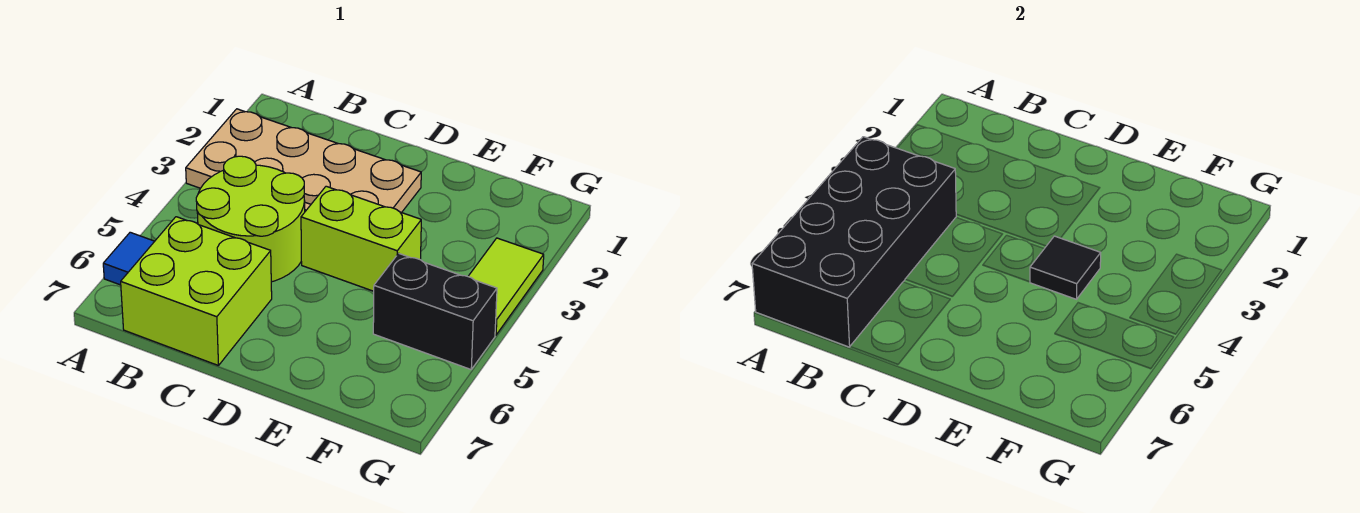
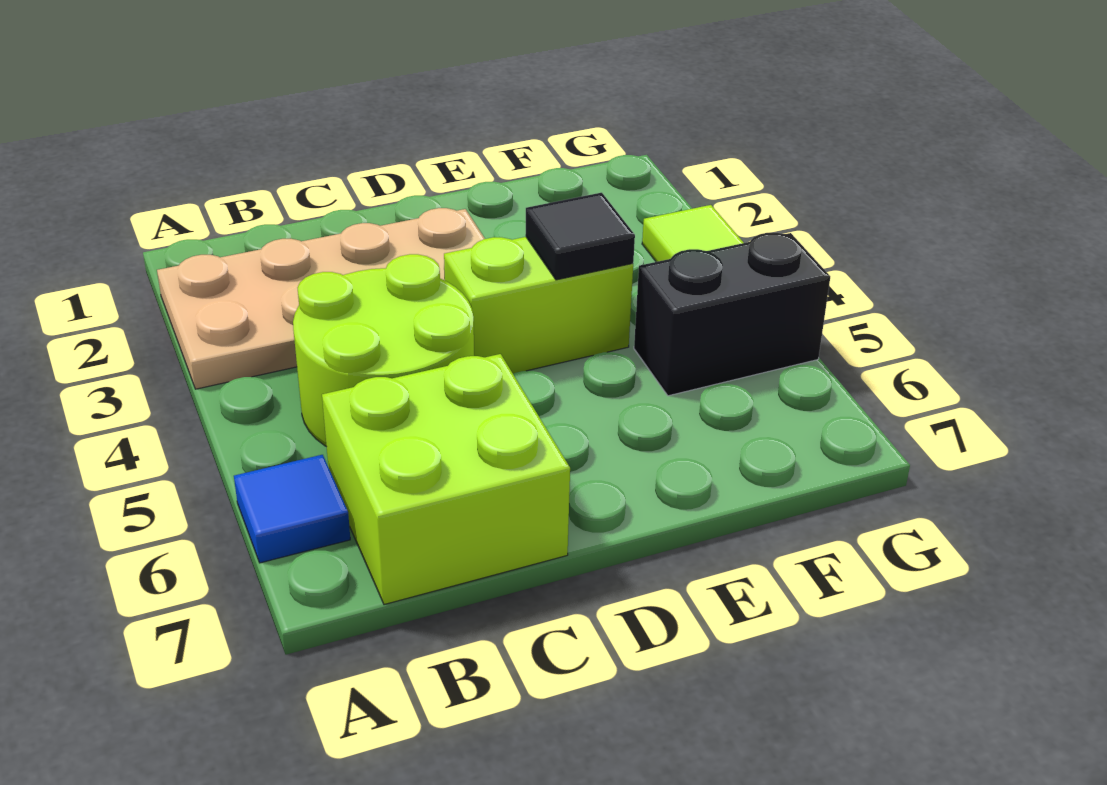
black 2x4 brick [752,137,957,347] -> none

